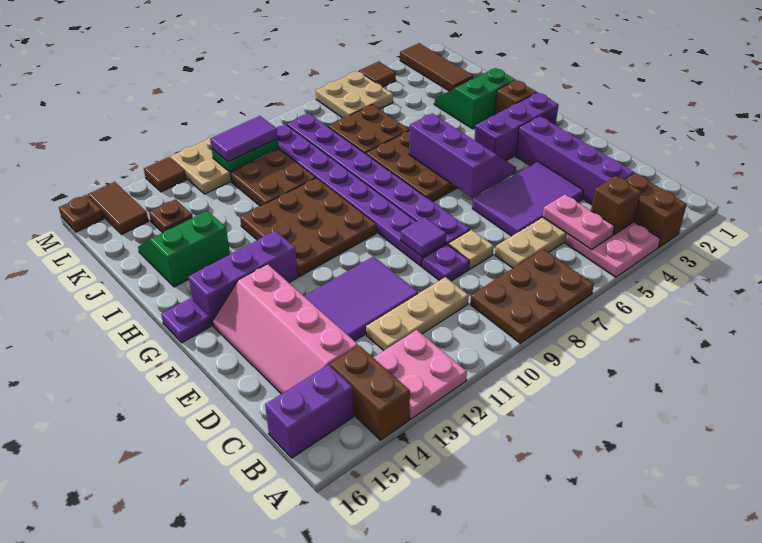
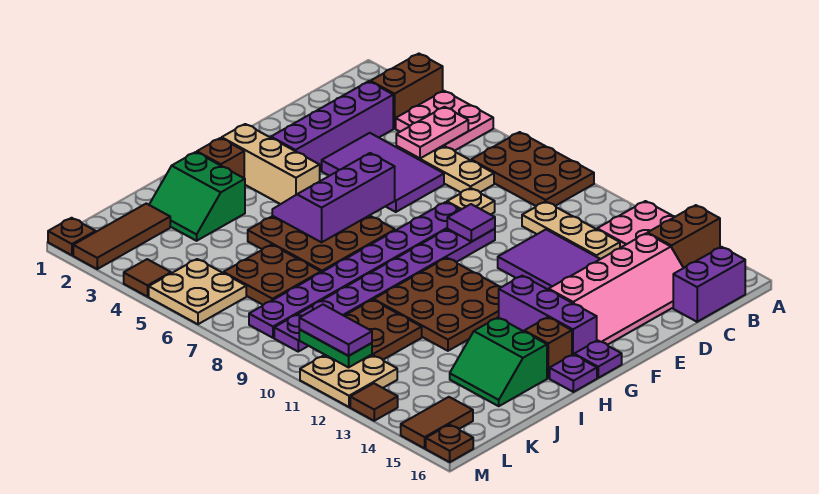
brown 1x1 brick [591,176,641,235] -> brown 1x1 brick moved to [524,317,572,378]
purple 1x2 brick [265,365,353,458] -> purple 1x2 brick turned to [673,247,745,322]
purple 1x1 plate [423,244,469,281] -> purple 1x1 plate moved to [550,355,597,392]
purple 1x3 brick [474,92,558,160] -> tan 1x3 brick [222,124,320,204]
brown 1x1 plate [149,199,193,233] -> brown 1x1 plate moved to [48,218,96,255]

